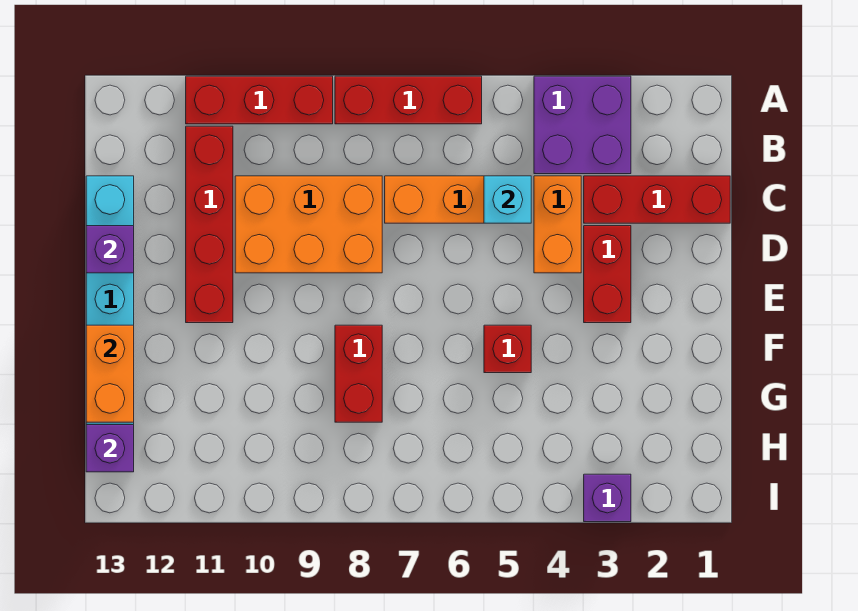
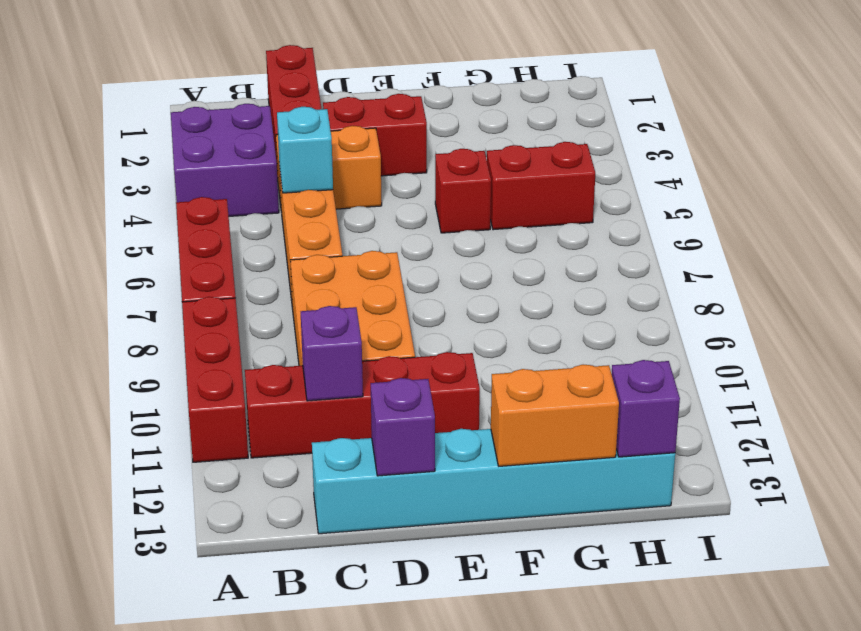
red 1x2 brick [335,325,382,422] -> red 1x2 brick moved to [487,142,595,230]
purple 1x1 brick [584,474,631,522] -> purple 1x1 brick moved to [301,306,363,401]

